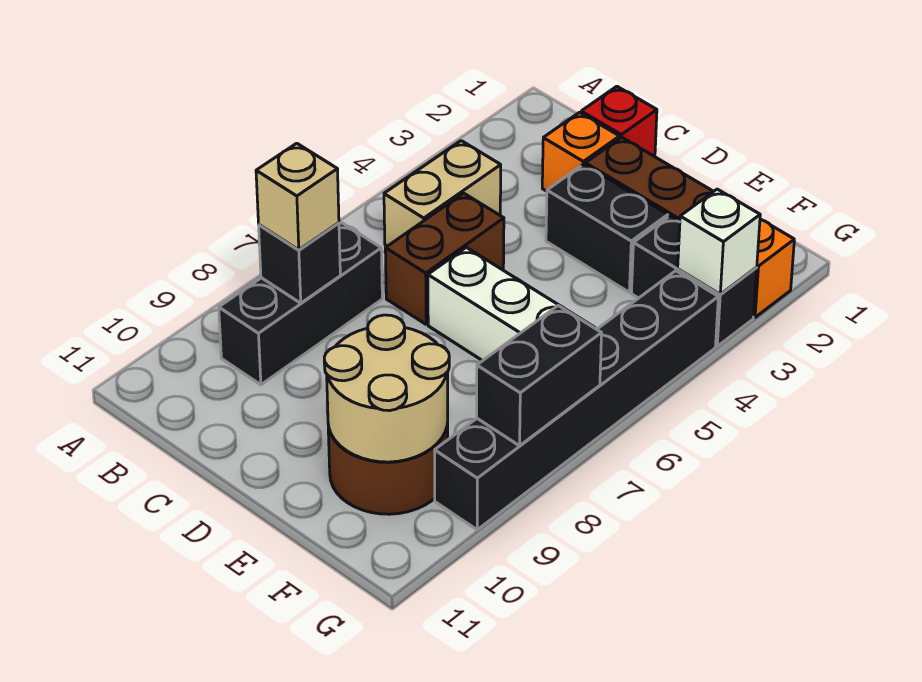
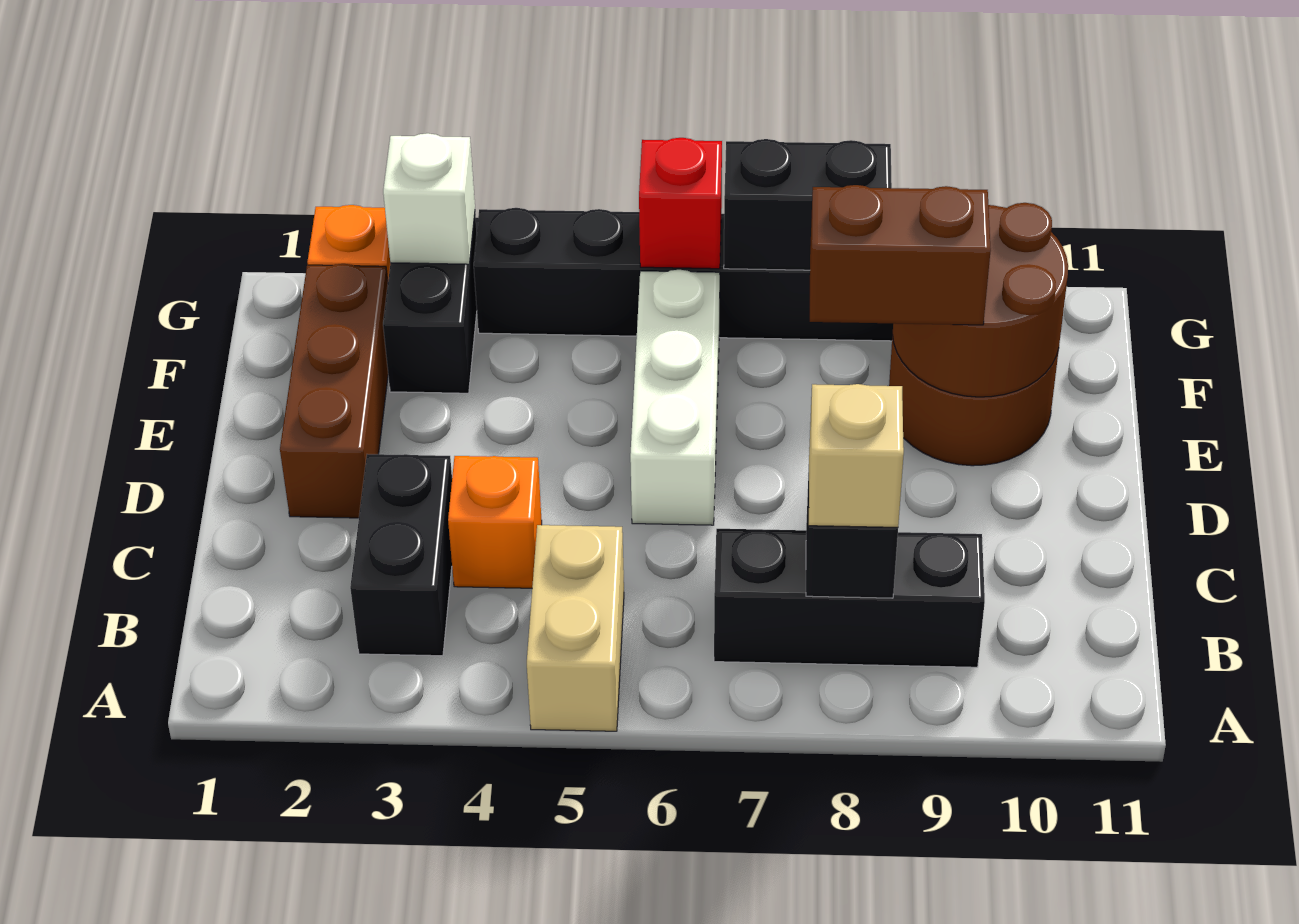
tan 1x2 brick [384,141,501,246] -> tan 1x2 brick turned to [527,525,624,731]
red 1x1 brick [581,86,657,157] -> red 1x1 brick moved to [639,138,722,269]
orange 1x1 brick [542,112,620,191] -> orange 1x1 brick moved to [448,456,542,588]
brown 1x2 brick [385,193,504,324] -> brown 1x2 brick moved to [810,185,991,325]
black 1x2 brick [546,164,668,292] -> black 1x2 brick moved to [350,454,452,656]
tan 2x2 round brick [324,315,449,462] -> brown 2x2 round brick [893,203,1068,397]

